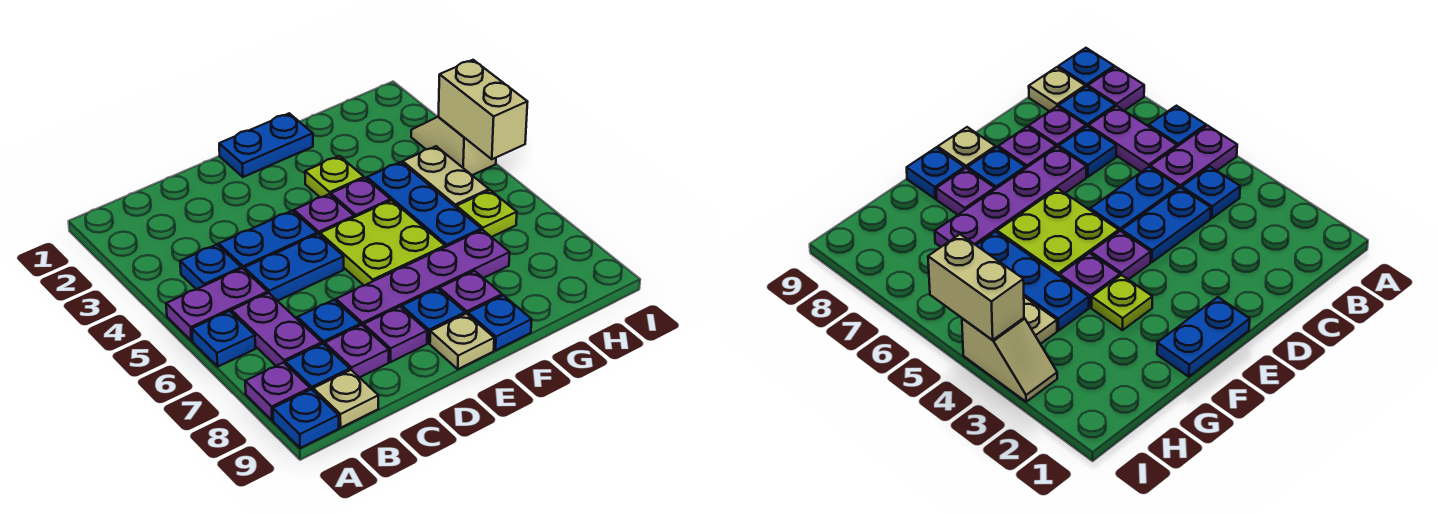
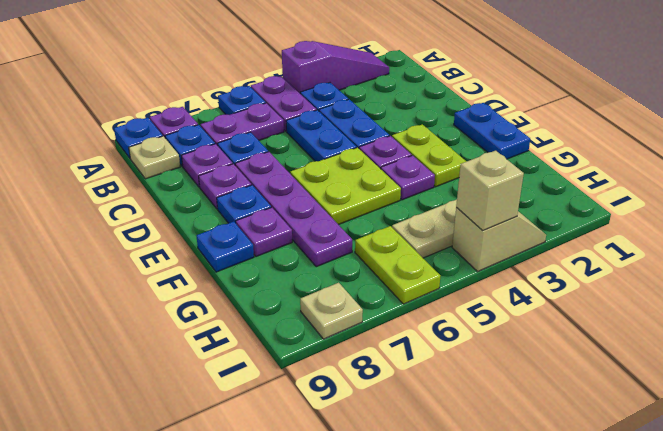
none -> purple 1x3 slope [282,41,389,93]
tan 1x1 plate [430,314,494,369] -> tan 1x1 plate moved to [300,283,363,339]
lime 1x1 plate [305,156,364,197] -> lime 1x2 plate [392,124,466,187]
blue 1x3 plate [367,162,481,247] -> none
lime 1x1 plate [456,190,517,237] -> lime 1x2 plate [355,226,441,304]
tan 1x2 brick [438,60,527,159] -> tan 1x1 brick [456,151,524,231]

